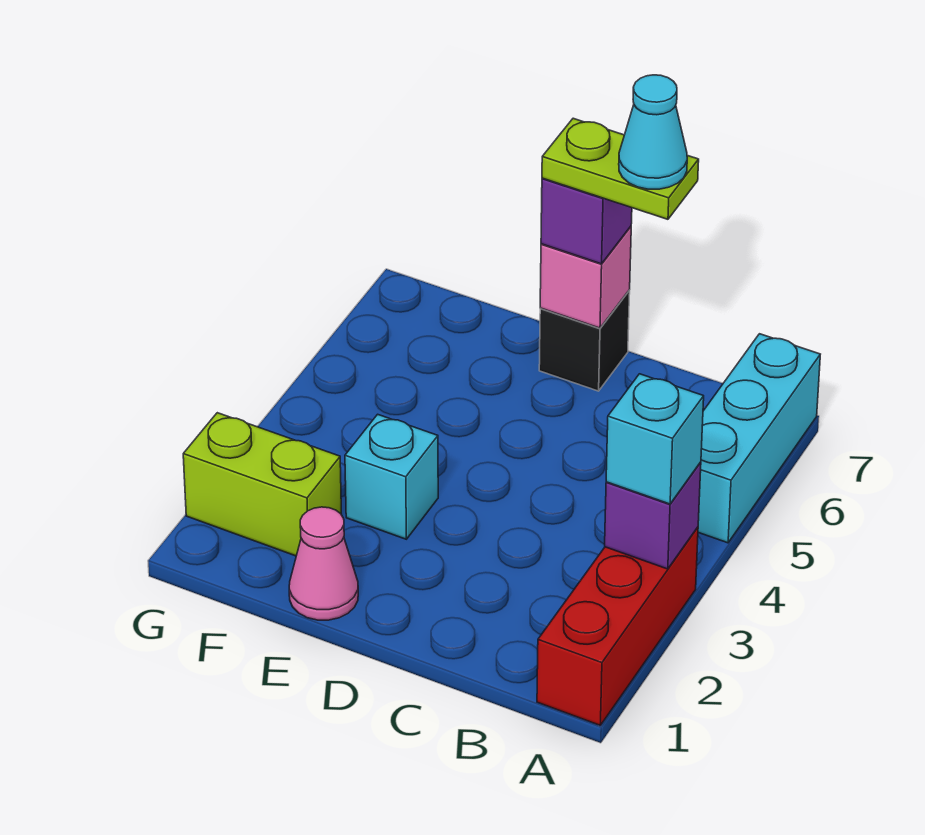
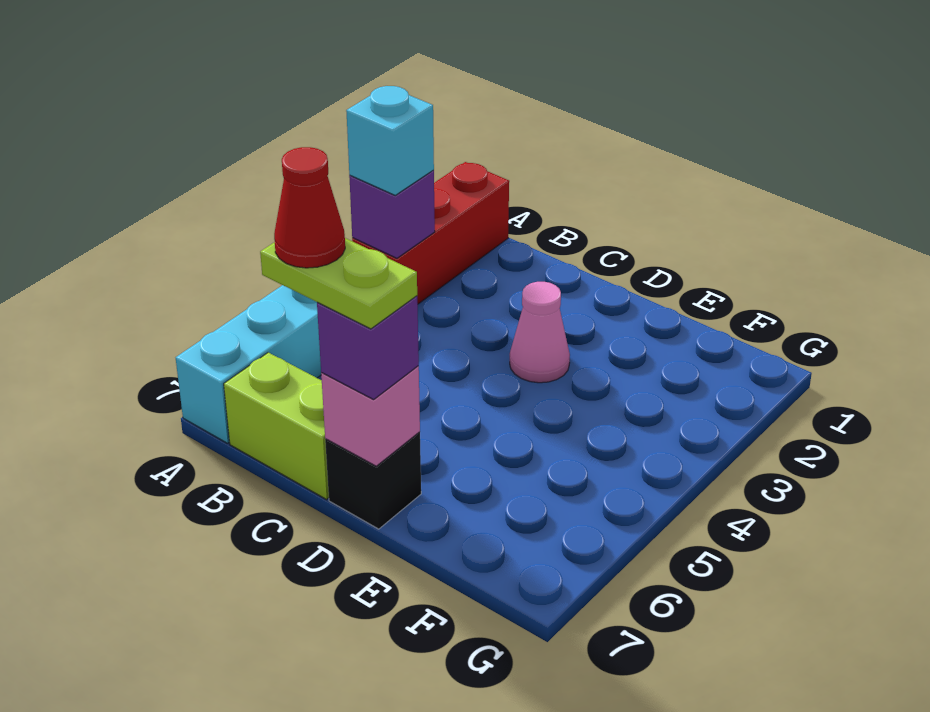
cyan 1x1 cone [619,75,687,189] -> red 1x1 cone [274,147,345,268]
pink 1x1 cone [289,507,358,620] -> pink 1x1 cone moved to [510,282,570,383]
cyan 1x1 brick [345,414,438,539] -> none
lime 1x2 brick [183,413,341,556] -> lime 1x2 brick moved to [224,352,329,499]

